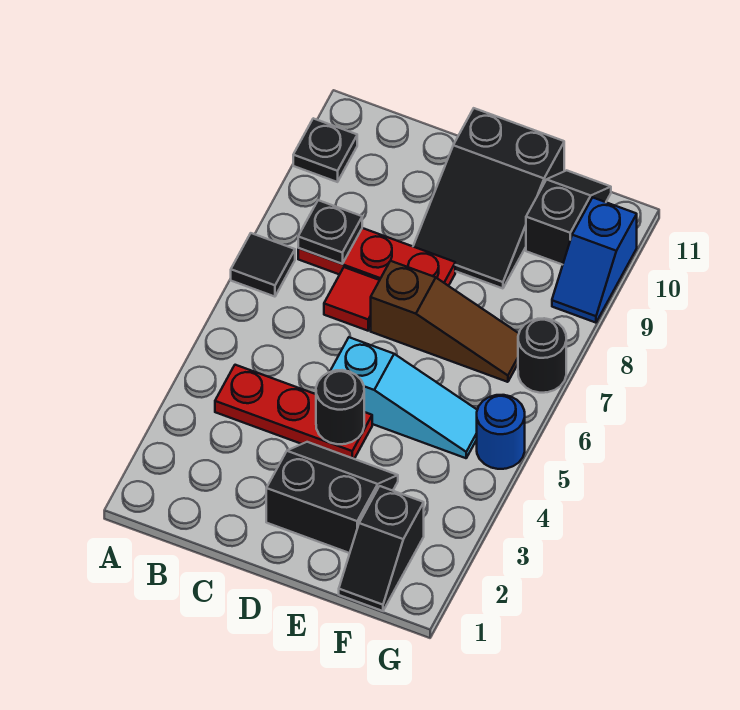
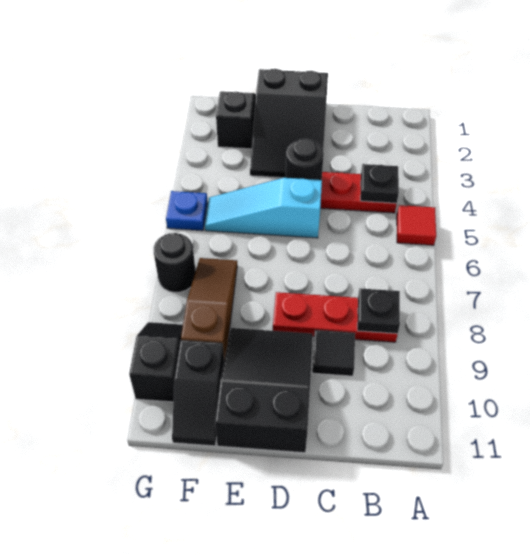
black 1x1 tile [231,233,295,297] -> black 1x1 tile moved to [312,330,355,376]
black 1x1 plate [293,118,357,182] -> black 1x1 plate moved to [360,164,399,203]
red 1x1 tile [324,267,380,331] -> red 1x1 tile moved to [397,205,436,245]
black 2x2 slope [266,442,398,553] -> black 2x3 slope [250,69,328,178]
brown 1x3 slope [371,261,519,382] -> brown 1x3 slope turned to [181,258,237,360]
blue 1x1 round brick [477,395,525,469] -> blue 1x1 plate [166,191,208,231]
blue 1x2 slope [552,198,637,323] -> black 1x2 slope [129,322,183,402]

